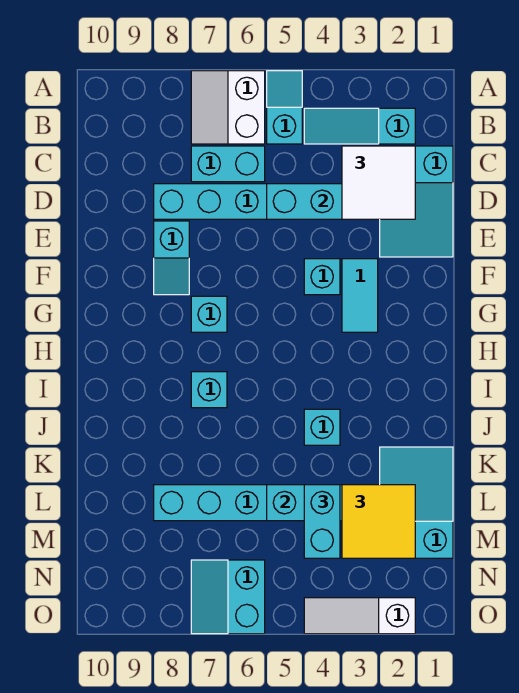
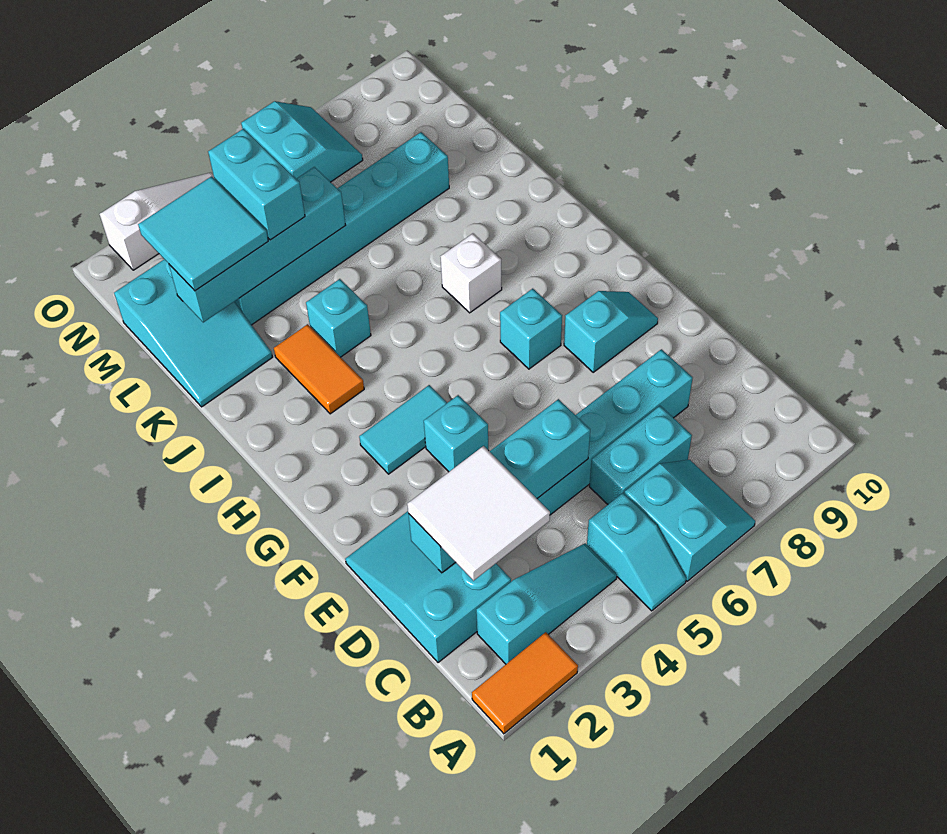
none -> orange 1x2 tile [472,632,578,734]
white 2x2 slope [191,71,265,144] -> cyan 2x2 slope [625,460,755,581]
cyan 1x2 slope [154,221,189,295] -> cyan 1x2 slope turned to [564,291,658,372]
cyan 1x2 tile [342,259,378,332] -> cyan 1x2 tile turned to [359,385,447,474]
none -> orange 1x2 tile [274,324,364,414]
cyan 1x1 brick [191,372,227,408] -> white 1x1 brick [440,234,502,313]
yellow 2x2 tile [342,485,415,558] -> cyan 2x2 tile [138,176,268,291]

